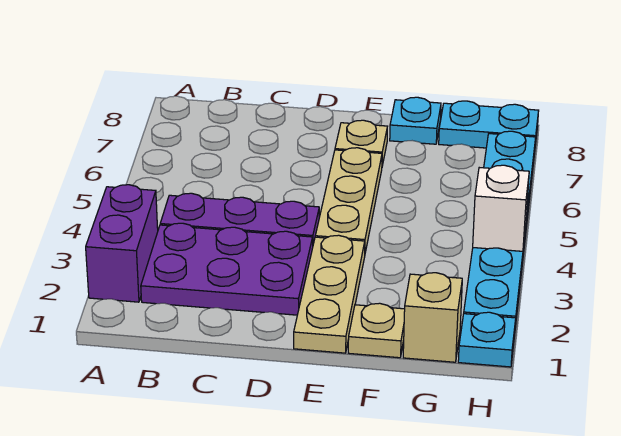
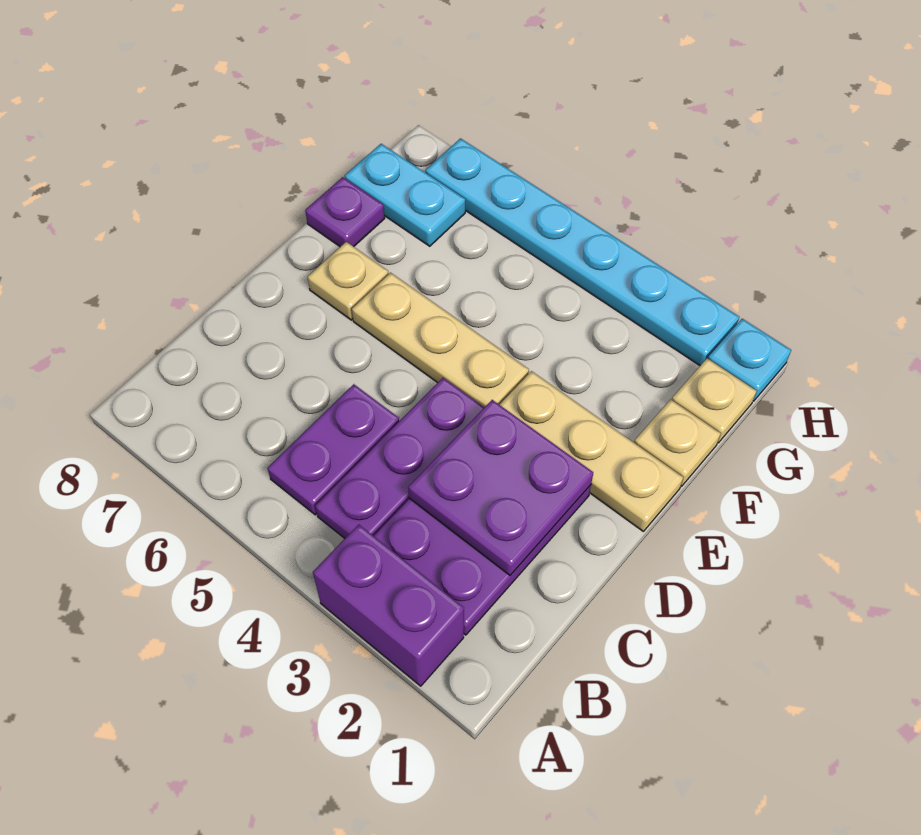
none -> purple 1x2 plate [268,384,399,515]
none -> purple 2x2 plate [408,400,593,575]
cyan 1x1 plate [390,97,441,144] -> purple 1x1 plate [305,177,385,247]
tan 1x1 brick [403,273,462,362] -> tan 1x1 plate [672,358,756,443]
cyan 1x2 plate [439,101,539,148] -> cyan 1x2 plate turned to [345,144,465,246]
white 1x1 brick [473,165,529,251] -> none

